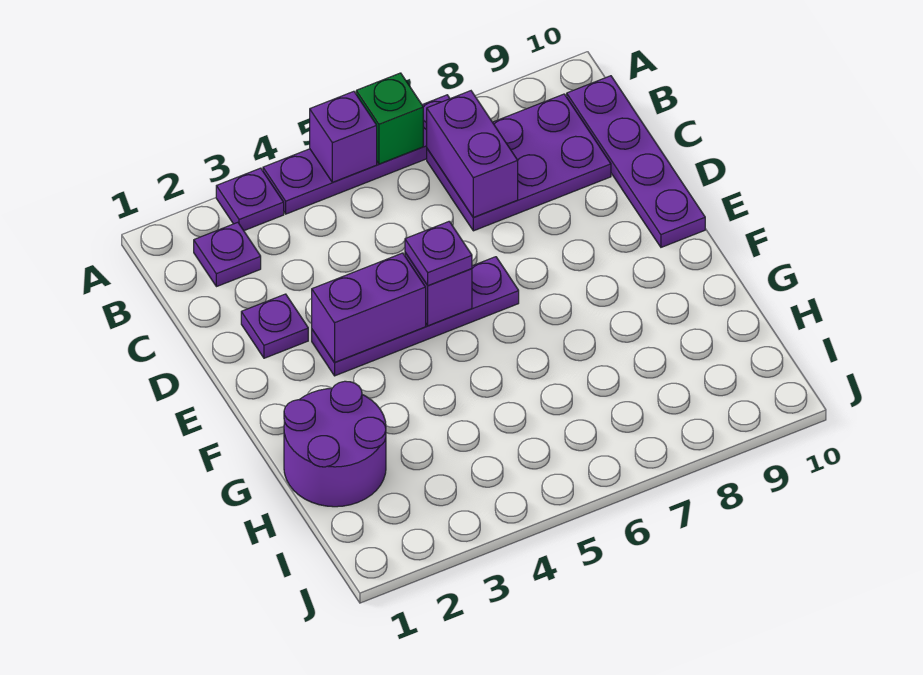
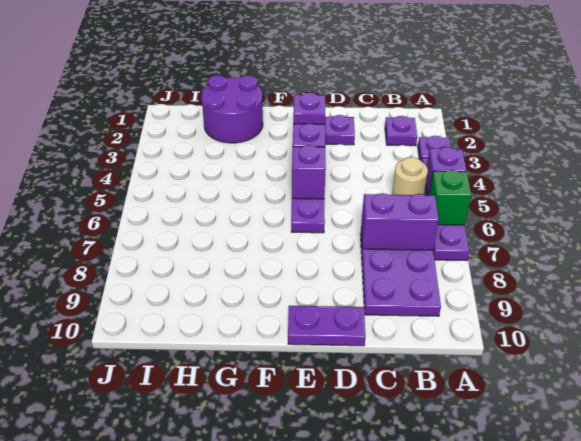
none -> tan 1x1 round brick [392,157,428,195]
purple 1x4 plate [567,76,705,247] -> purple 1x2 plate [288,306,366,346]
purple 1x1 plate [405,221,472,286] -> purple 1x1 plate moved to [293,93,325,124]

